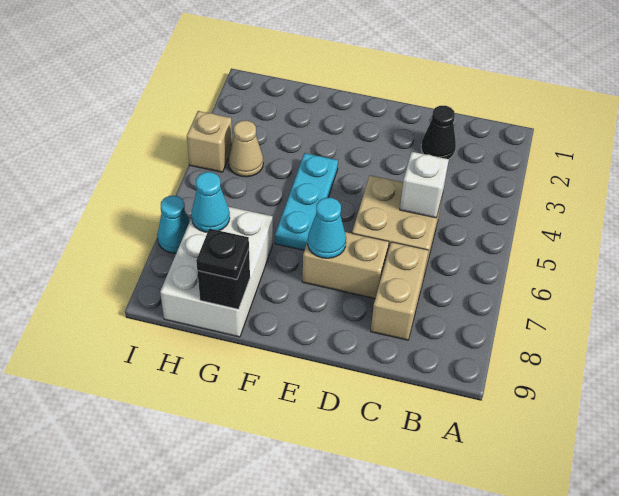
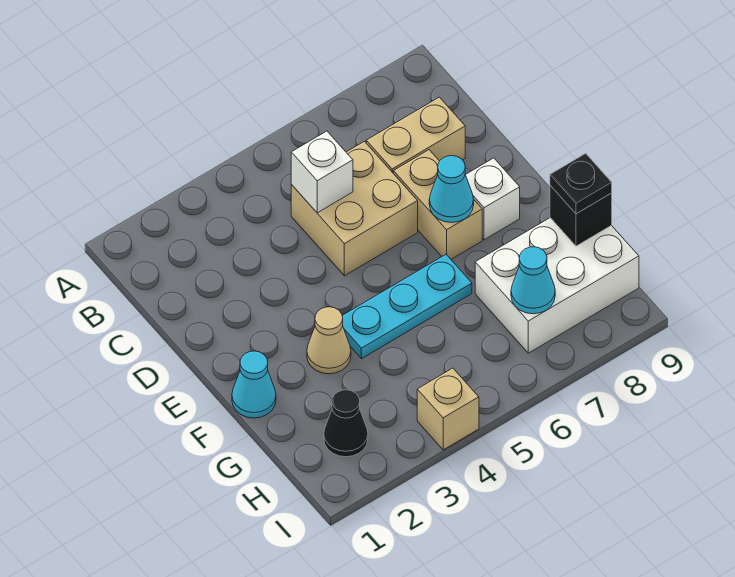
black 1x1 cone [421,106,456,159] -> black 1x1 cone moved to [324,390,368,457]
none -> white 1x1 brick [466,158,520,240]
tan 1x1 cone [228,121,263,177] -> tan 1x1 cone moved to [307,307,351,374]
cyan 1x1 cone [157,196,190,253] -> cyan 1x1 cone moved to [232,351,276,418]

